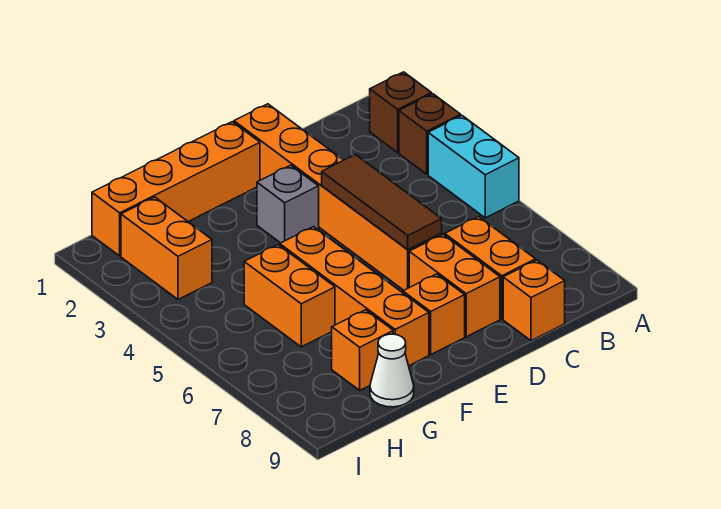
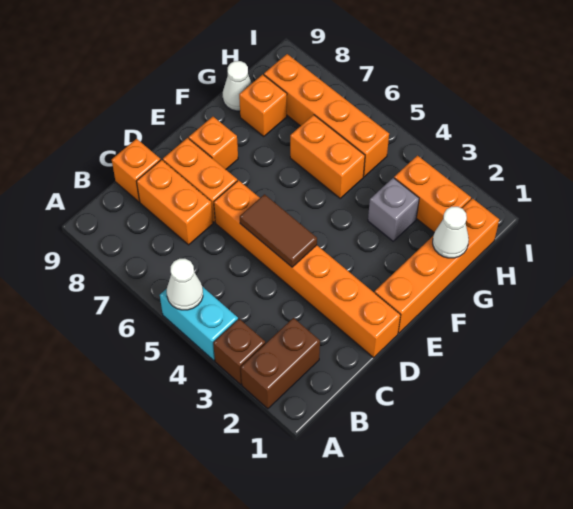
brown 1x1 brick [370,72,431,152] -> brown 1x2 brick [241,318,320,409]
none -> white 1x1 cone [167,259,203,310]
brown 1x3 tile [322,155,442,250] -> brown 1x2 tile [240,194,317,267]
grey 1x1 brick [257,165,319,243] -> grey 1x1 brick moved to [368,178,419,241]
orange 1x4 brick [280,227,429,366] -> orange 1x4 brick moved to [264,54,389,177]
none -> white 1x1 cone [433,207,469,258]

